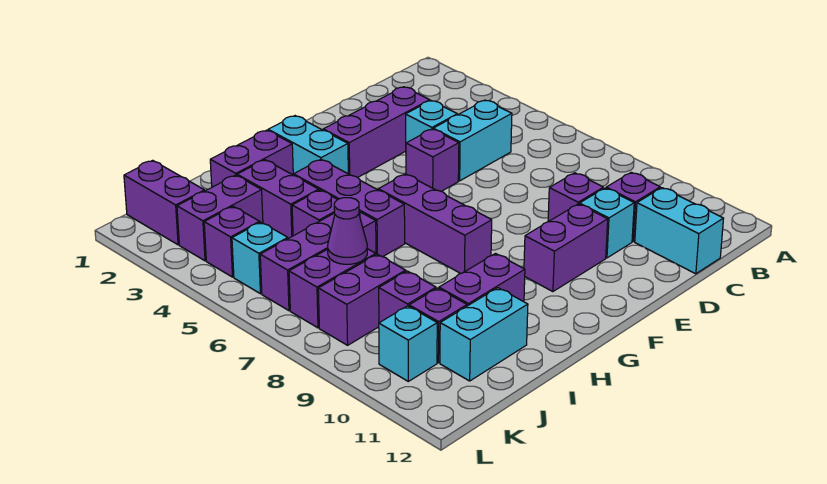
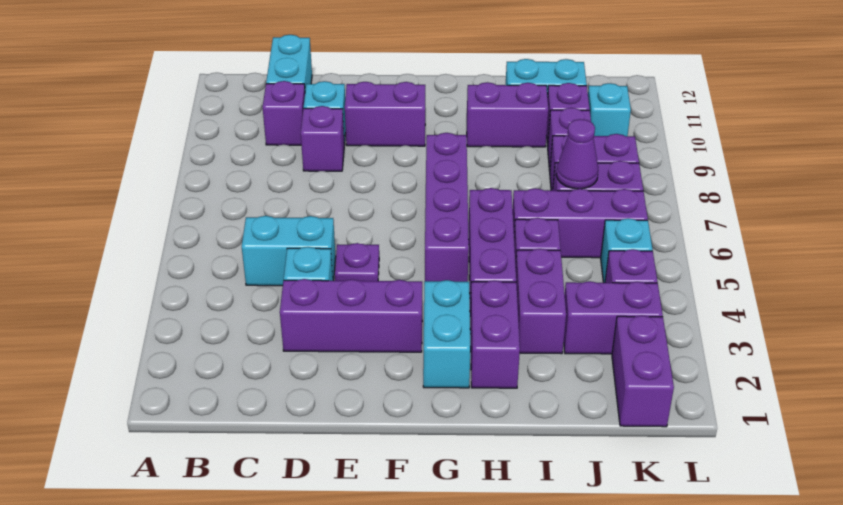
purple 1x1 brick [406,129,459,191] -> purple 1x1 plate [335,243,379,281]
purple 1x3 brick [378,174,492,274] -> purple 1x4 brick [425,133,469,282]
purple 1x2 brick [210,130,293,187] -> purple 1x2 brick turned to [470,280,520,388]

